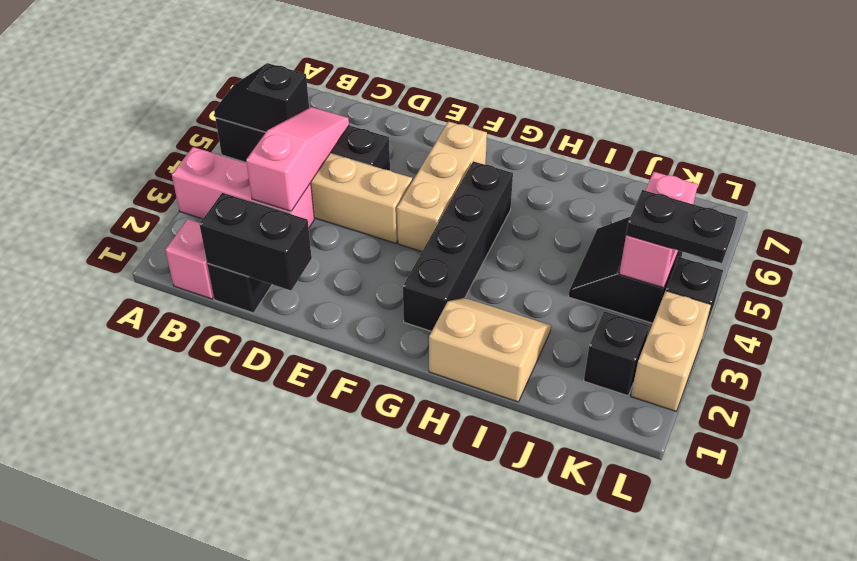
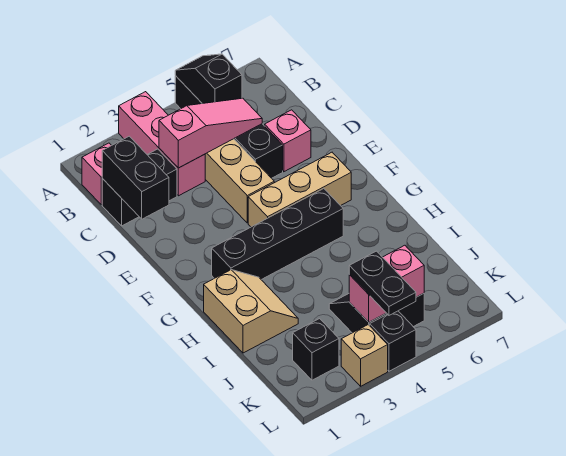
none -> pink 1x1 brick [265,110,311,172]
tan 1x2 brick [631,291,711,411] -> tan 1x1 brick [341,325,388,386]

